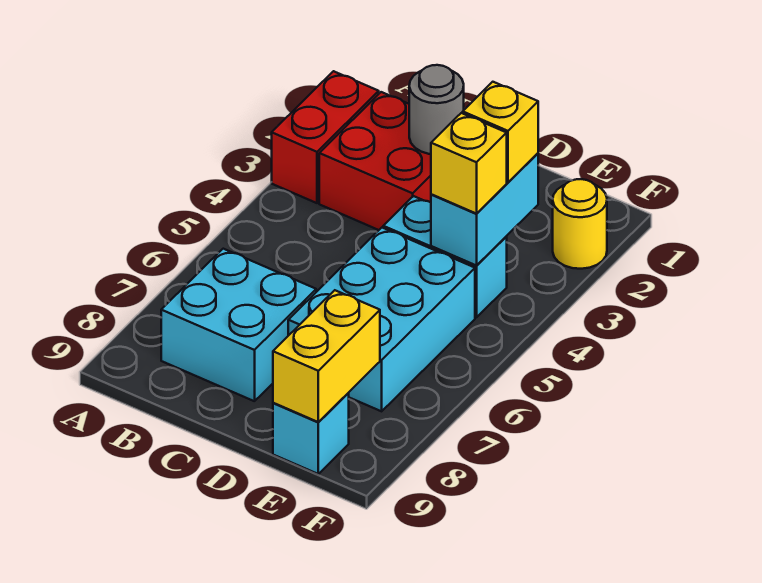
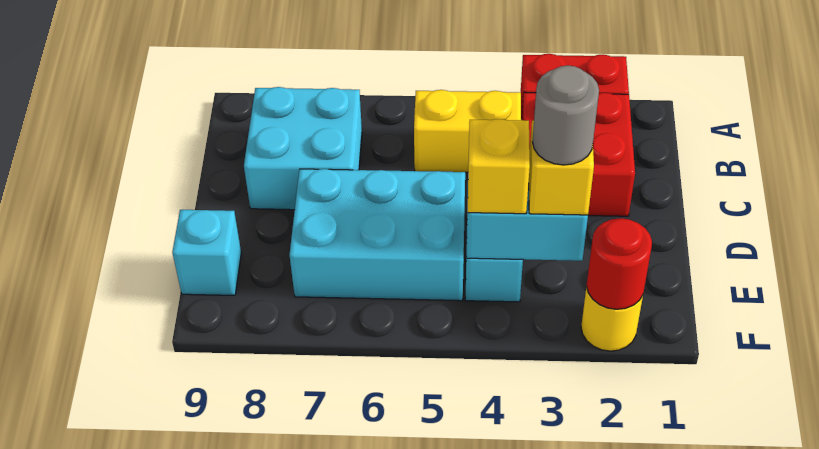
grey 1x1 round brick [409,65,464,154] -> grey 1x1 round brick moved to [532,66,599,165]
yellow 1x2 brick [273,290,380,422] -> yellow 1x2 brick moved to [414,90,521,172]
none -> red 1x1 round brick [587,218,652,309]

